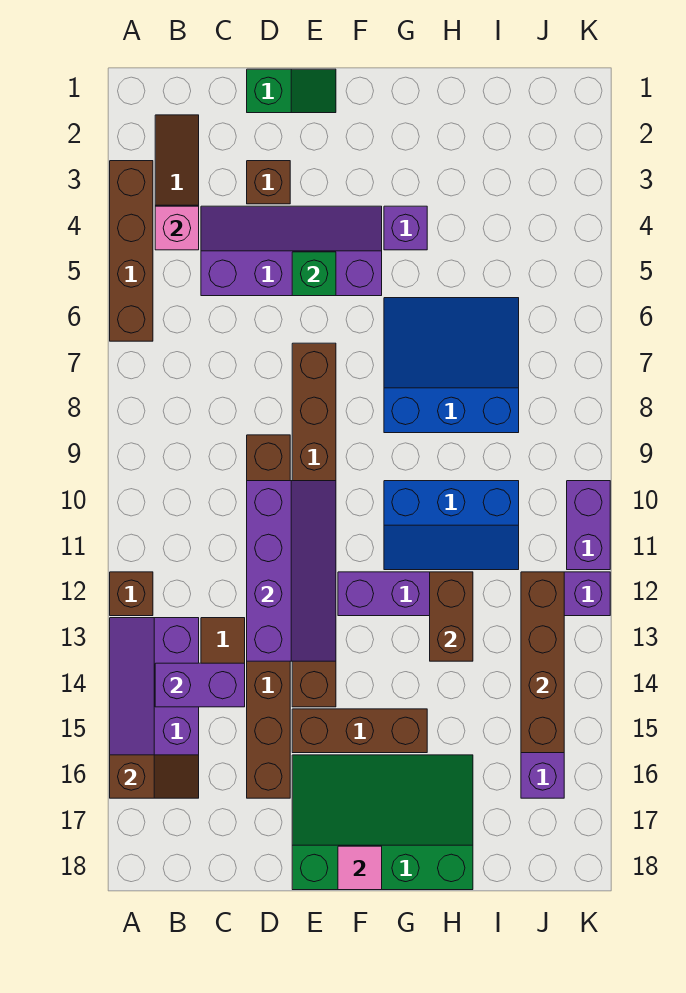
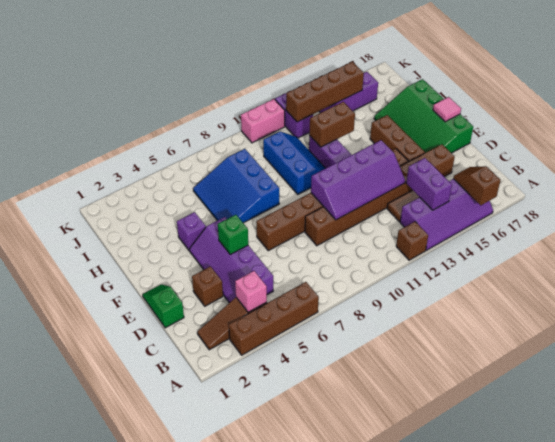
purple 2x4 slope [247,481,336,661] -> purple 2x4 slope turned to [311,140,405,220]
purple 1x2 brick [567,481,610,570] -> pink 1x2 brick [241,99,285,143]

